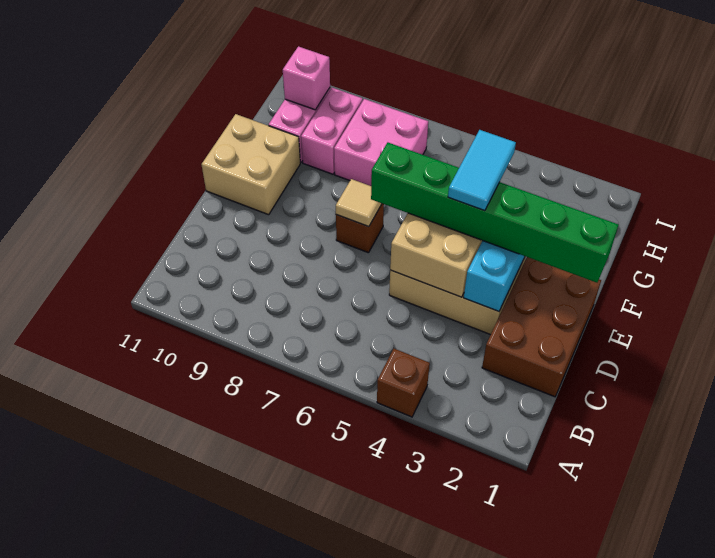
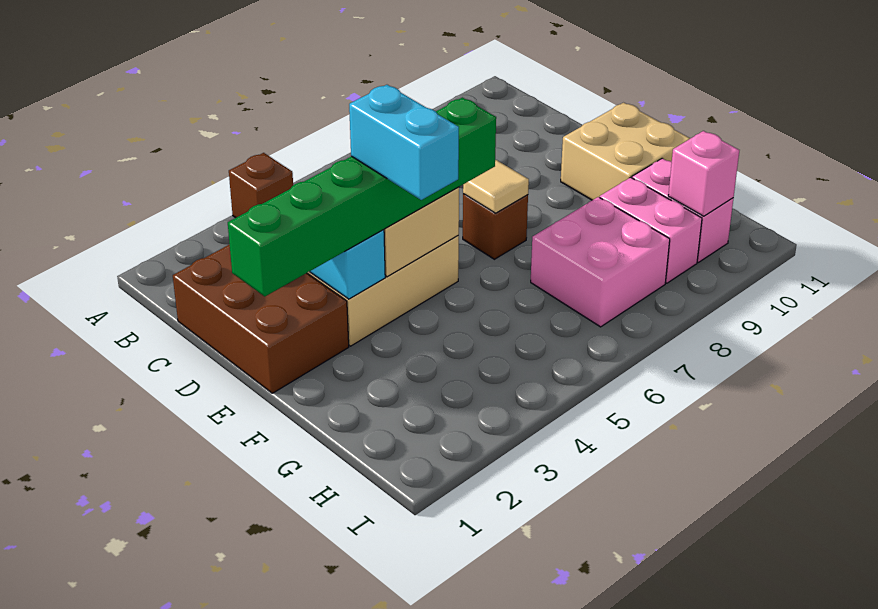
cyan 1x2 tile [448,130,516,211] -> cyan 1x2 brick [349,85,459,200]

